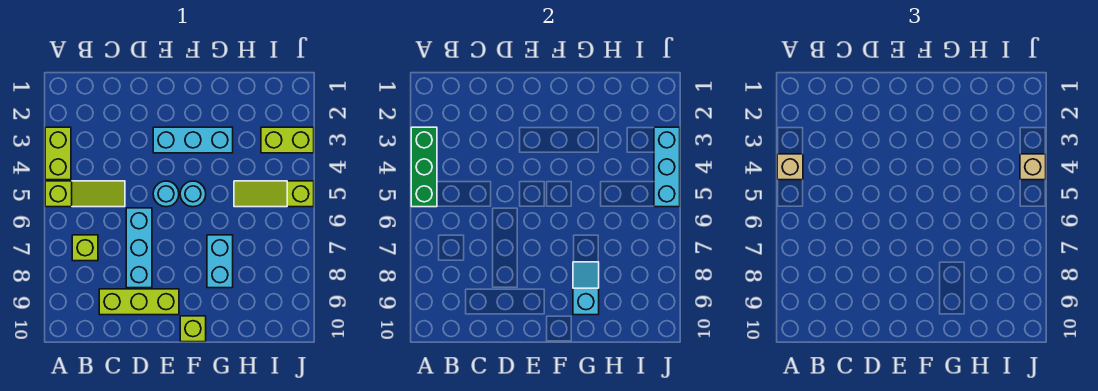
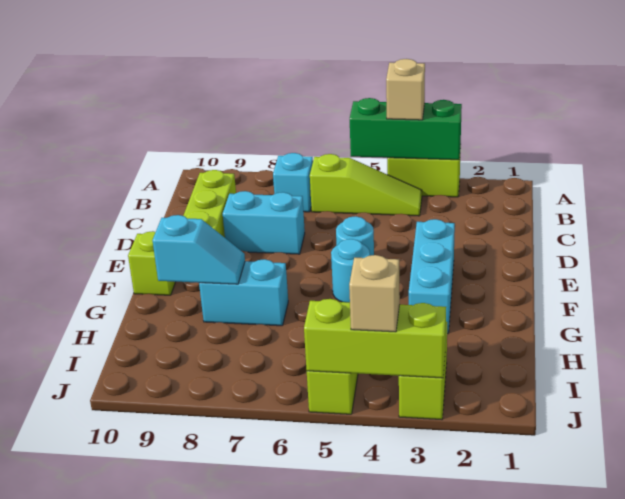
lime 1x3 slope [45,181,125,207] -> lime 1x3 slope turned to [310,154,422,216]
lime 1x1 brick [72,235,98,261] -> cyan 1x1 brick [273,153,313,212]
cyan 1x3 brick [126,208,152,288] -> cyan 1x2 brick [223,191,305,254]
cyan 1x3 brick [654,127,680,207] -> lime 1x3 brick [304,299,446,378]

